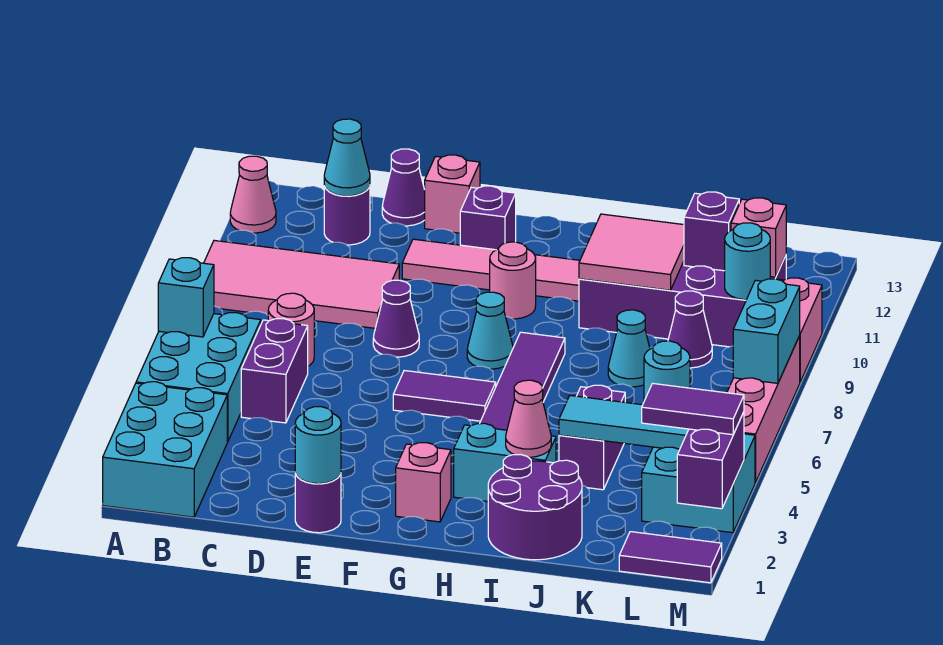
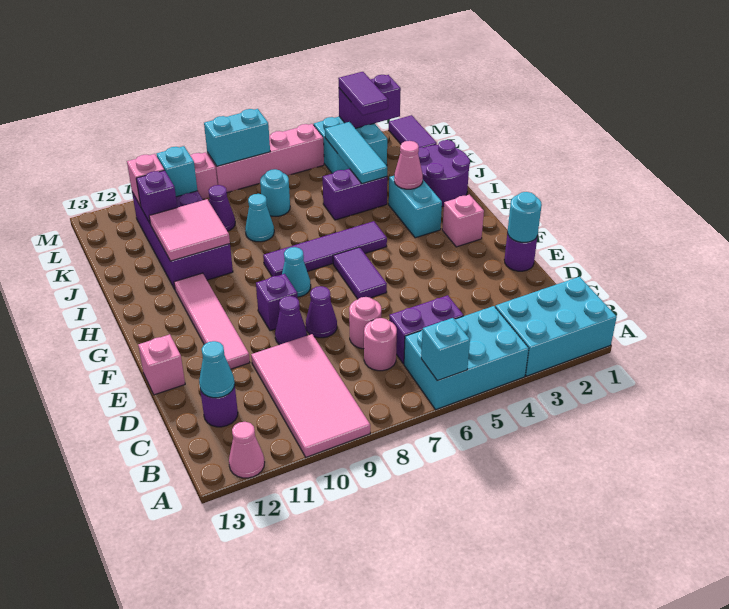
purple 1x1 cone [382,149,425,226] -> purple 1x1 cone moved to [275,296,307,345]
purple 1x1 brick [460,186,516,250] -> purple 1x1 brick moved to [256,274,298,331]
pink 1x1 round brick [490,242,536,319] -> pink 1x1 round brick moved to [349,297,381,349]
cyan 1x1 round brick [725,223,770,300] -> cyan 1x1 brick [157,146,197,197]

